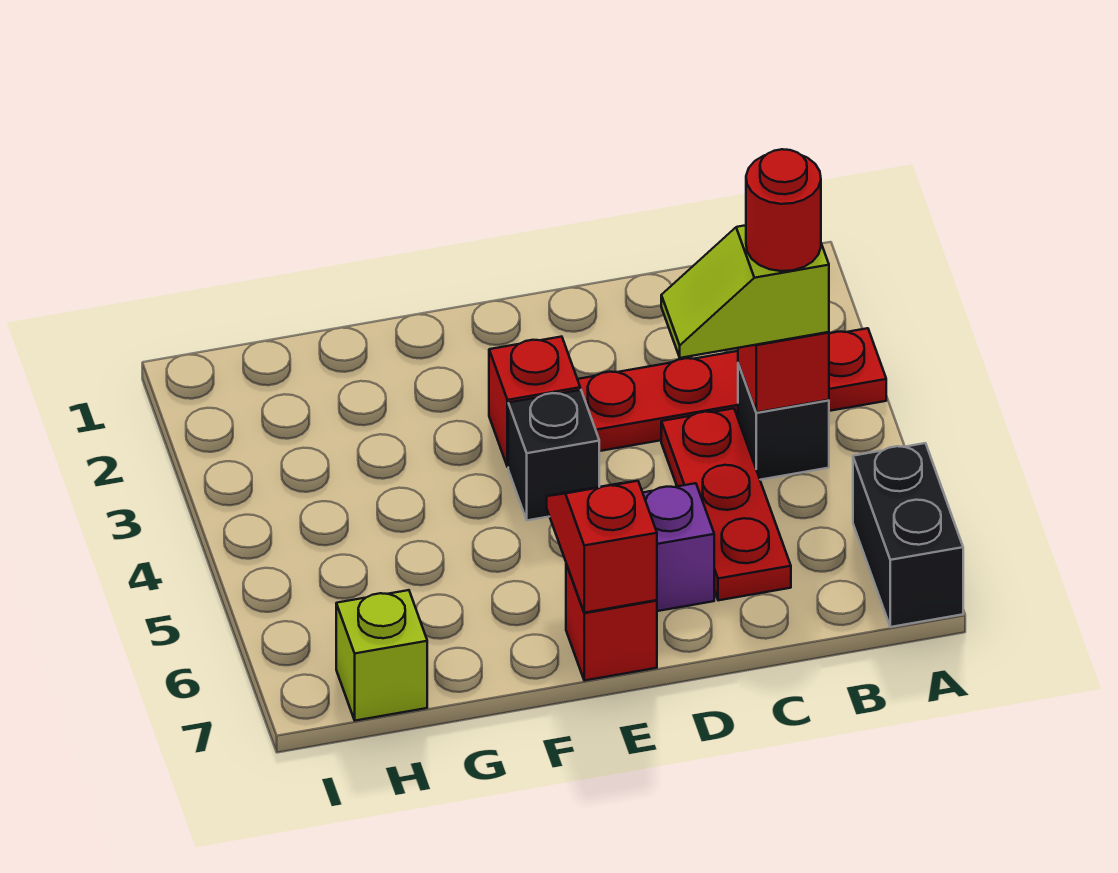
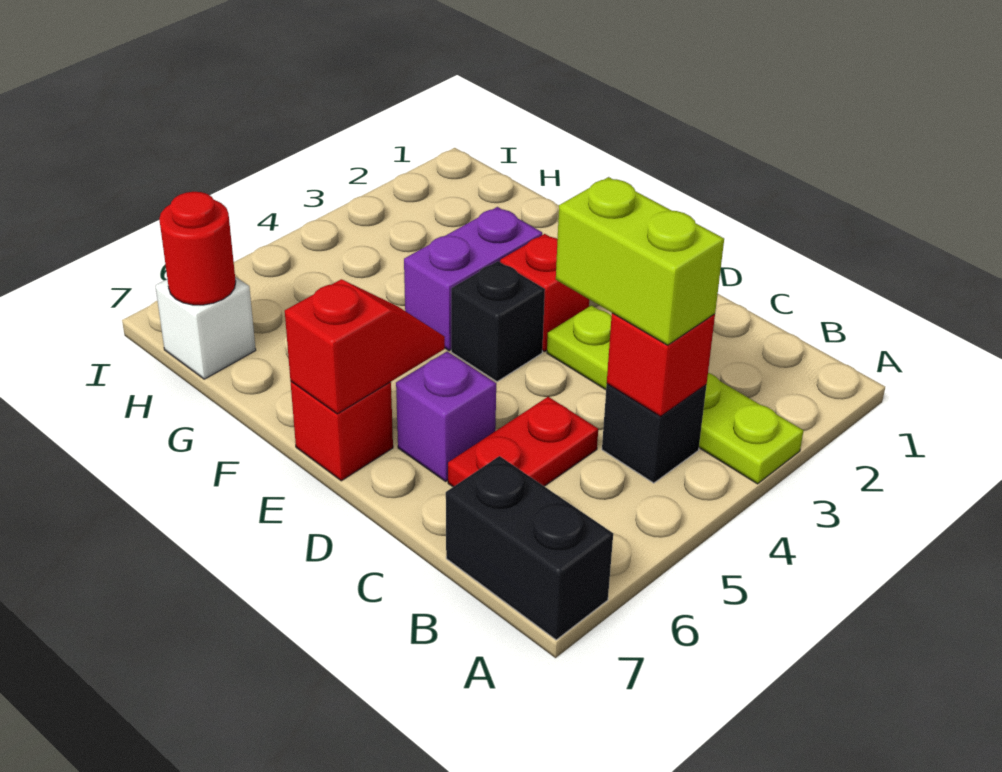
red 1x4 plate [577,328,886,451] -> lime 1x4 plate [547,305,803,484]
black 1x2 brick [853,443,963,627] -> black 1x2 brick turned to [446,456,613,640]
lime 1x2 slope [661,225,829,358] -> lime 1x2 brick [556,177,724,345]
red 1x1 round brick [746,149,821,271] -> red 1x1 round brick moved to [159,192,236,305]
red 1x3 plate [661,408,791,600] -> red 1x2 plate [448,397,598,487]
none -> purple 1x2 brick [404,207,542,351]
lime 1x1 brick [336,590,427,721] -> white 1x1 brick [155,277,256,379]

